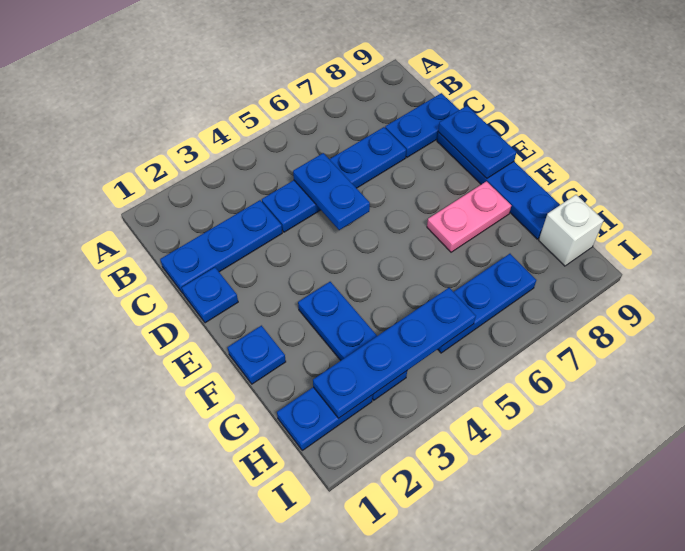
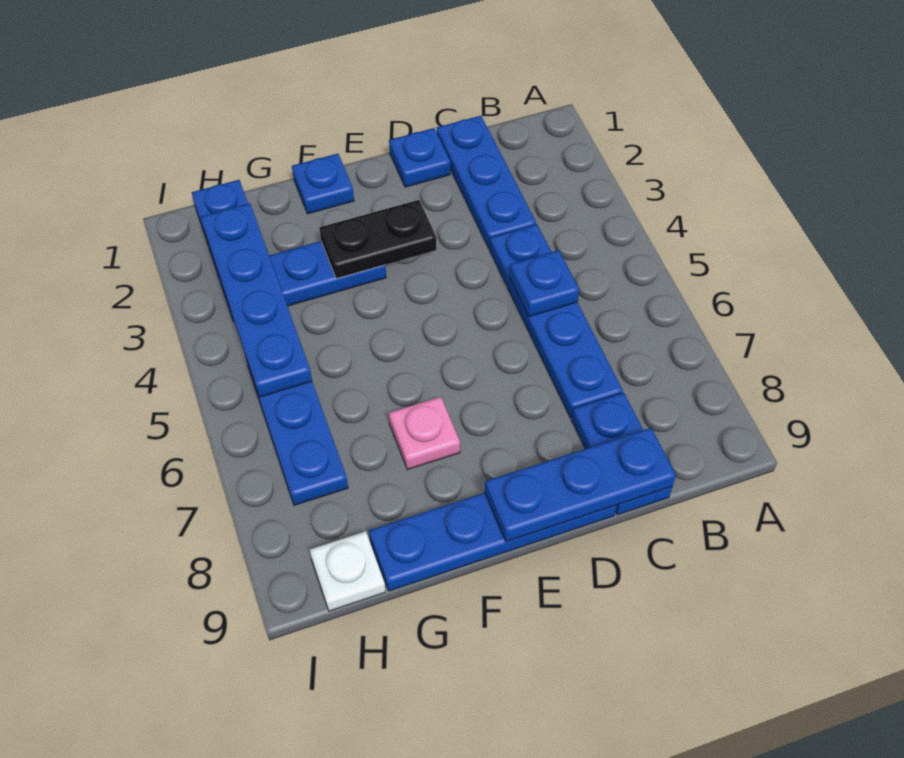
blue 1x2 plate [293,153,370,230] -> blue 1x1 plate [510,250,579,317]
blue 1x2 plate [438,106,516,178] -> blue 1x3 plate [485,428,676,542]
none -> black 1x2 plate [319,200,437,279]
pink 1x2 plate [427,181,511,252] -> pink 1x1 plate [389,397,460,469]
white 1x1 brick [539,195,604,266] -> white 1x1 plate [310,531,386,611]

